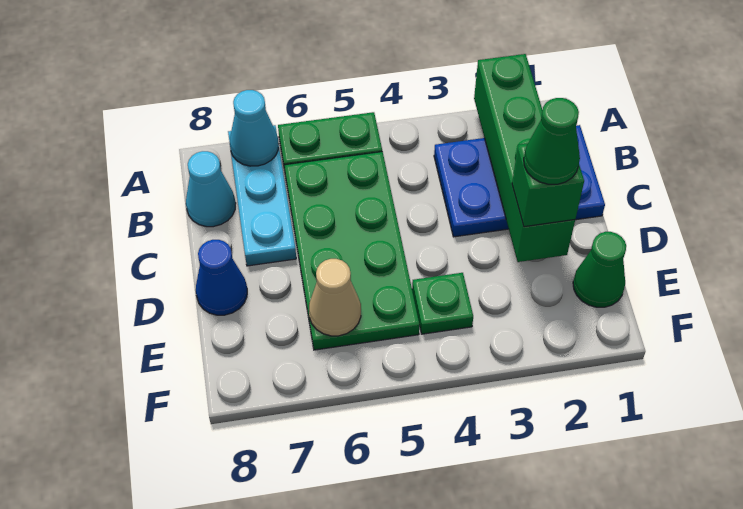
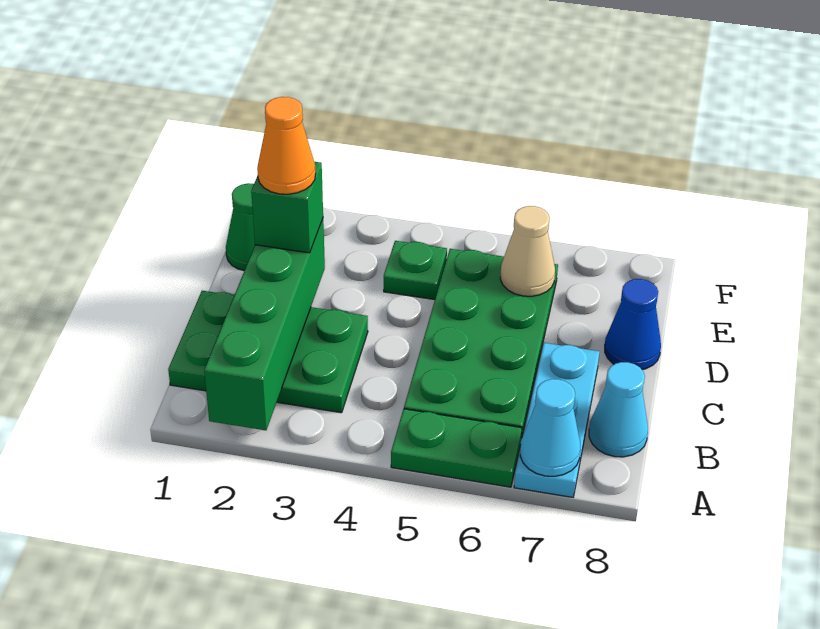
blue 2x3 plate [434,125,605,237] -> green 2x3 plate [168,291,368,413]
green 1x1 cone [524,98,580,184] -> orange 1x1 cone [257,97,316,194]

